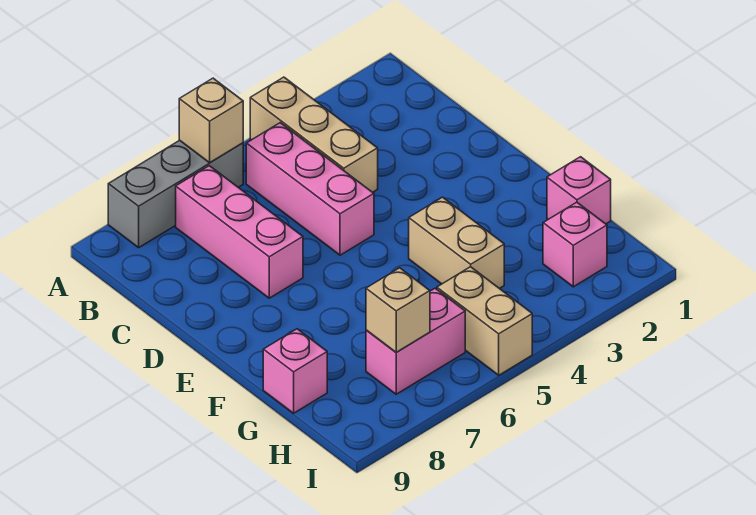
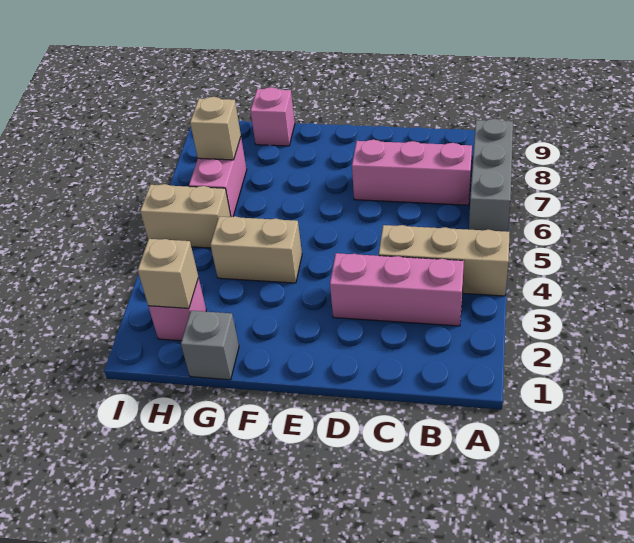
tan 1x1 brick [179,78,243,163] -> tan 1x1 brick moved to [138,239,198,308]
pink 1x3 brick [246,123,374,255] -> pink 1x3 brick moved to [330,253,464,326]
pink 1x1 brick [547,157,611,224] -> grey 1x1 brick [181,311,239,380]

